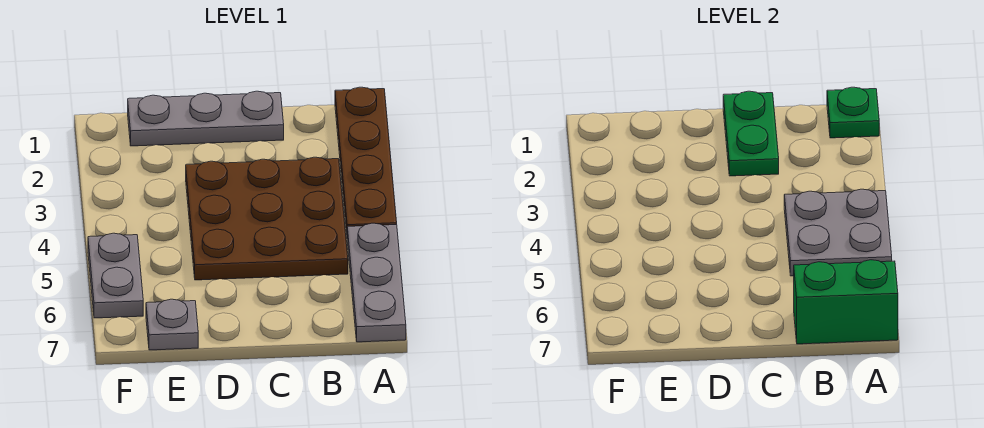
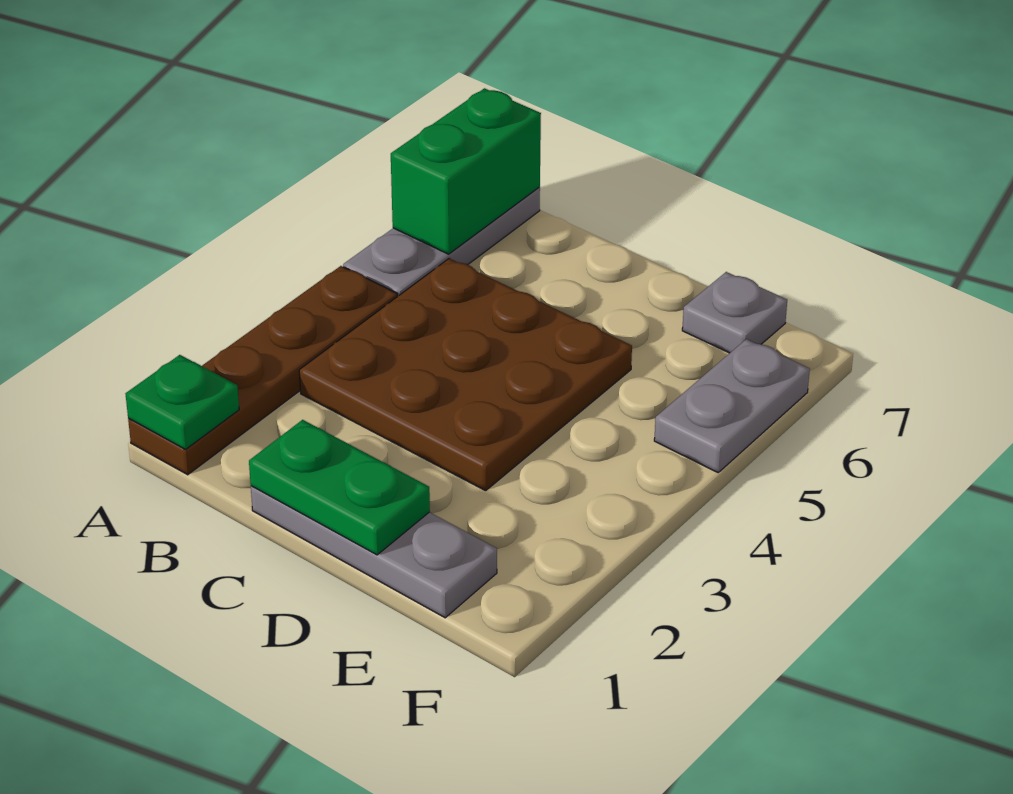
grey 2x2 plate [784,189,892,276] -> none
green 1x2 brick [794,260,898,344] -> green 1x2 brick turned to [391,88,541,254]
green 1x2 plate [723,91,779,176] -> green 1x2 plate turned to [249,420,430,555]

